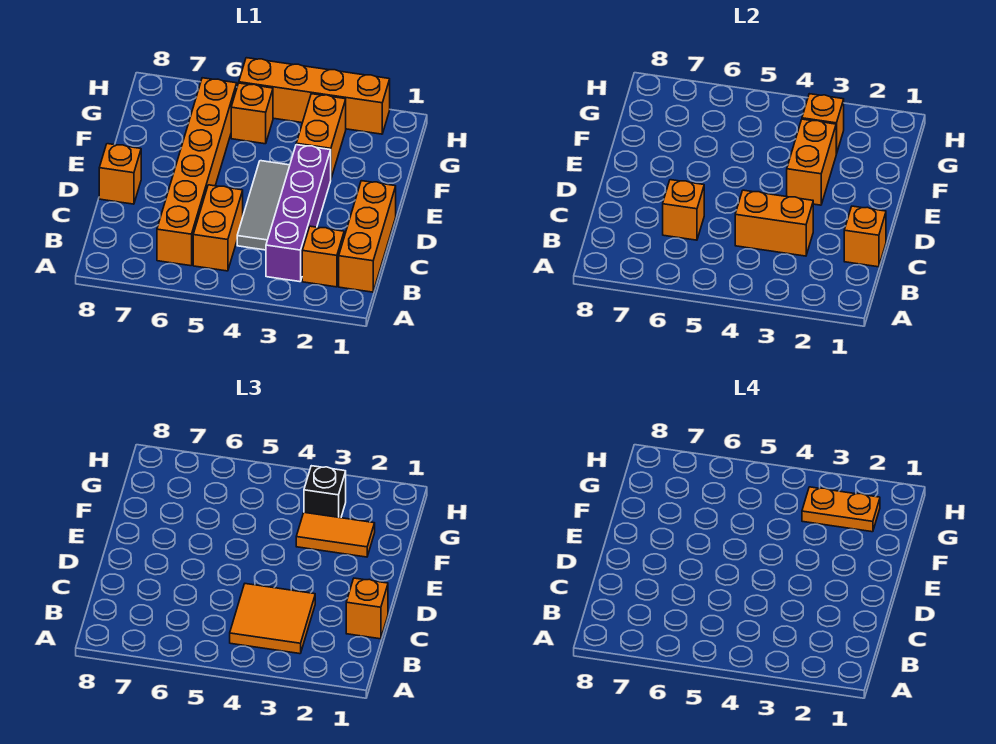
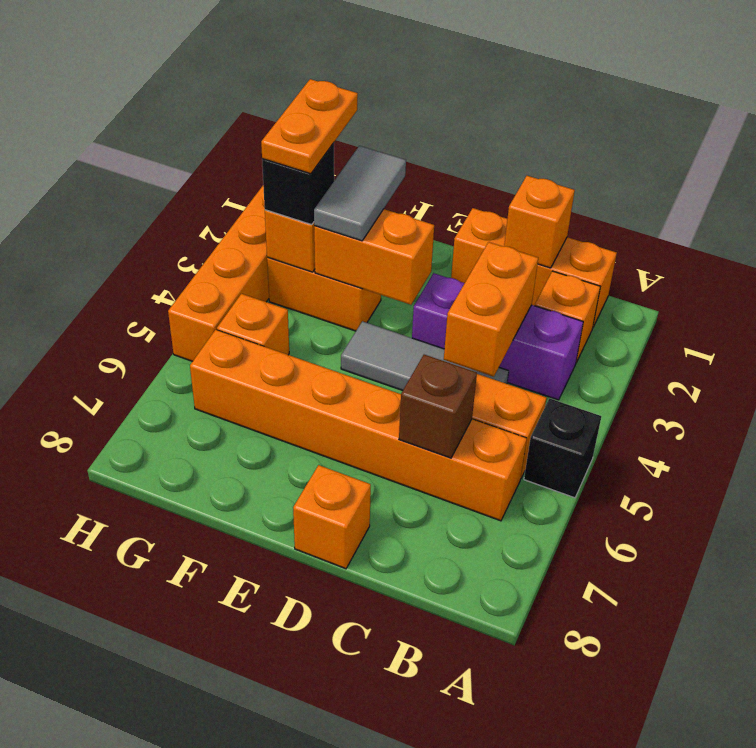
none -> black 1x1 brick [524,398,601,498]
purple 1x4 brick [266,145,331,282] -> purple 1x3 brick [412,273,583,400]
orange 2x2 tile [230,584,315,654] -> none
orange 1x1 brick [346,578,388,639] -> none
orange 1x1 brick [663,180,704,240] -> brown 1x1 brick [399,355,477,458]
orange 1x2 tile [296,512,375,557] -> grey 1x2 tile [314,146,406,241]

